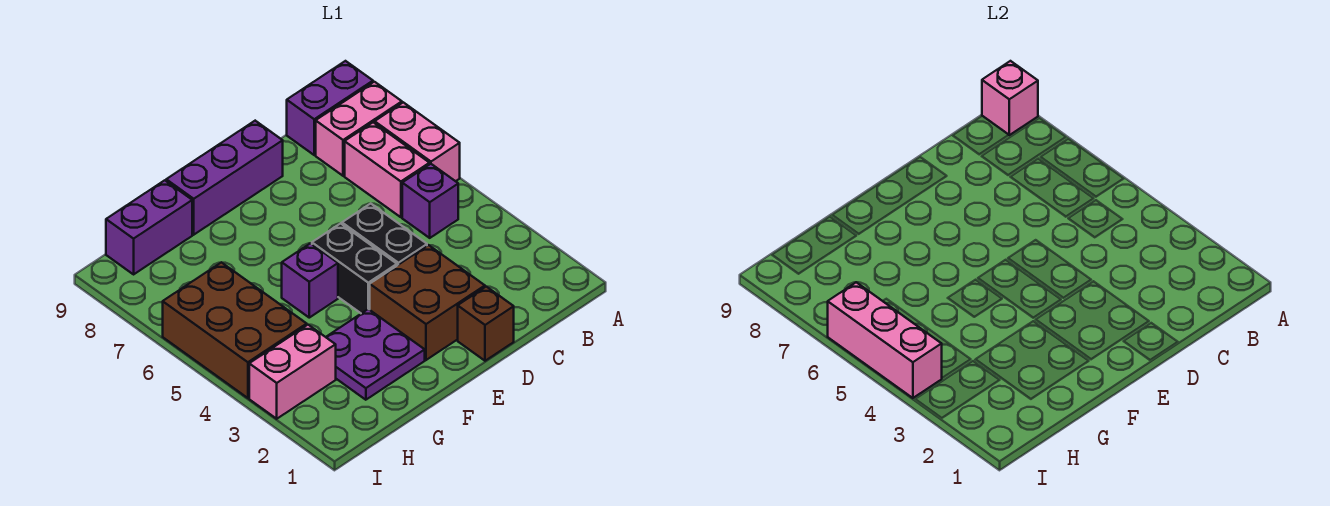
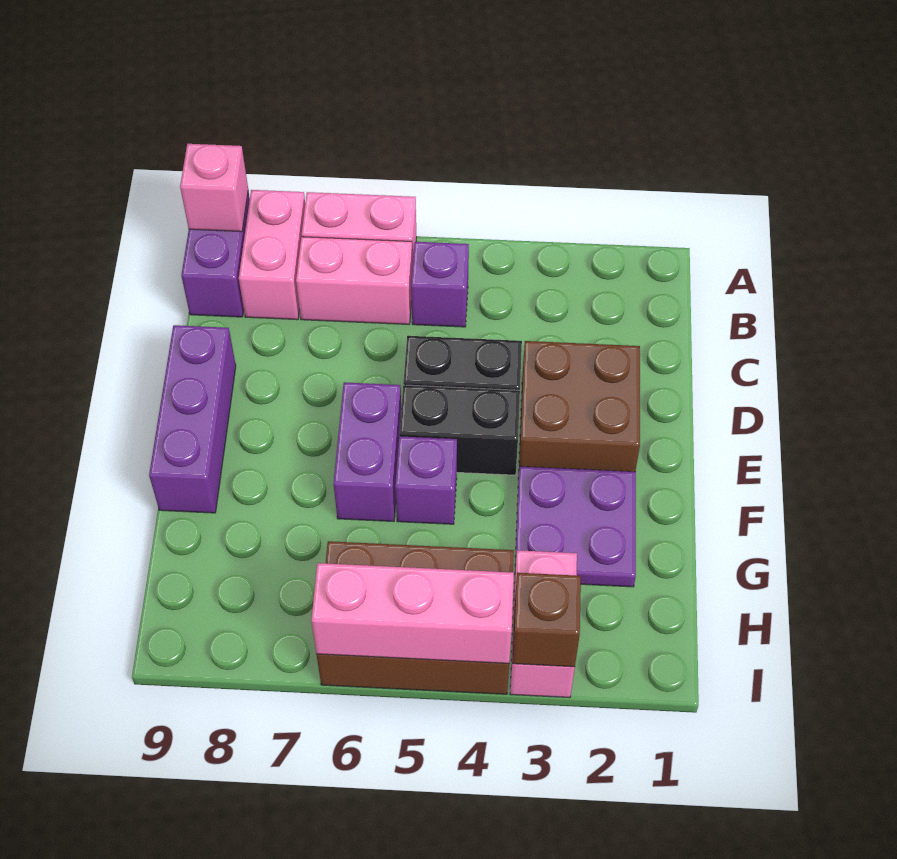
brown 1x1 brick [458,287,514,361] -> brown 1x1 brick moved to [512,573,581,667]
purple 1x2 brick [106,180,192,274] -> purple 1x2 brick moved to [334,382,401,521]

